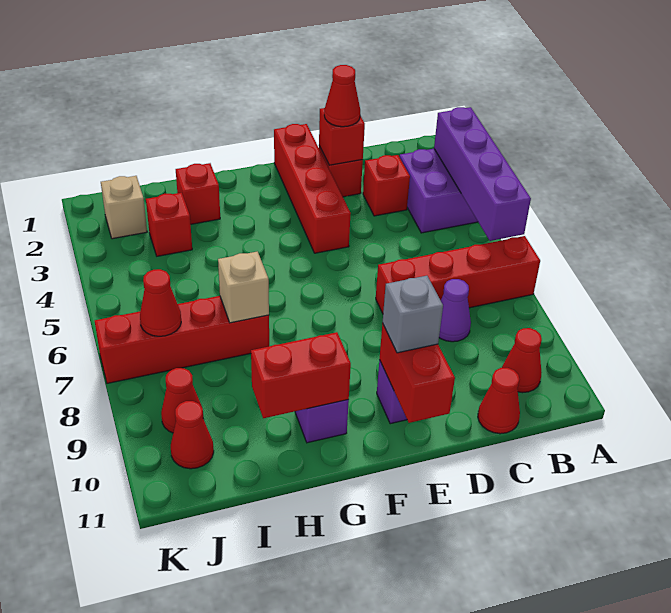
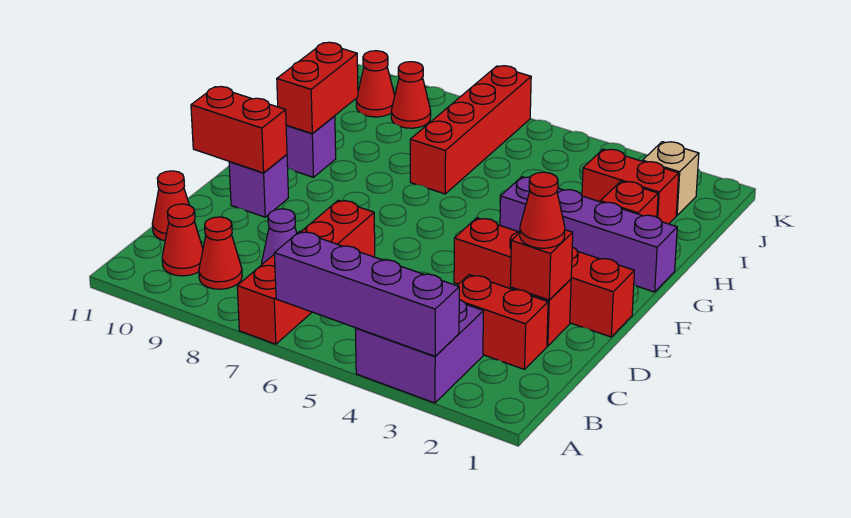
red 1x1 brick [363,155,410,216] -> red 1x2 brick [457,275,548,369]
grey 1x1 brick [383,276,443,353] -> none
none -> purple 1x4 brick [500,177,677,292]
tan 1x1 brick [218,252,269,323] -> none
red 1x1 brick [146,193,192,256] -> red 1x2 brick [582,149,679,224]
red 1x1 cone [140,269,181,336] -> red 1x1 cone moved to [199,217,242,289]

